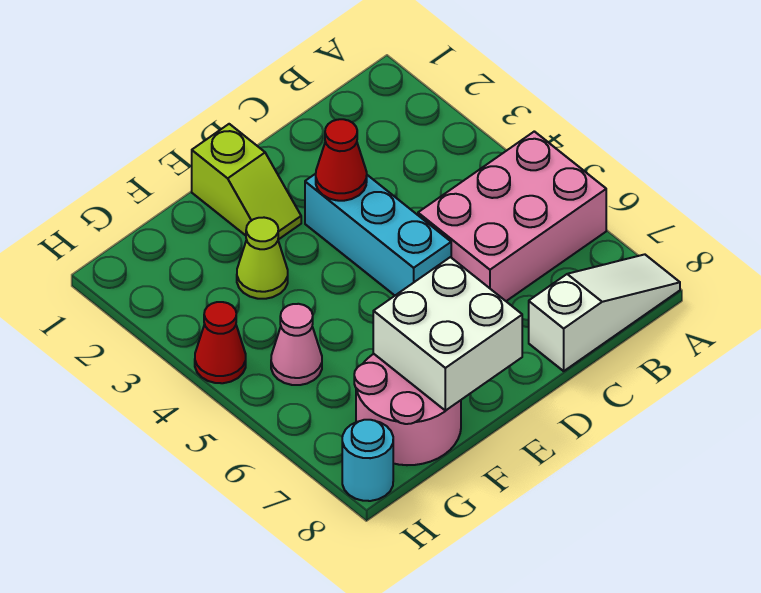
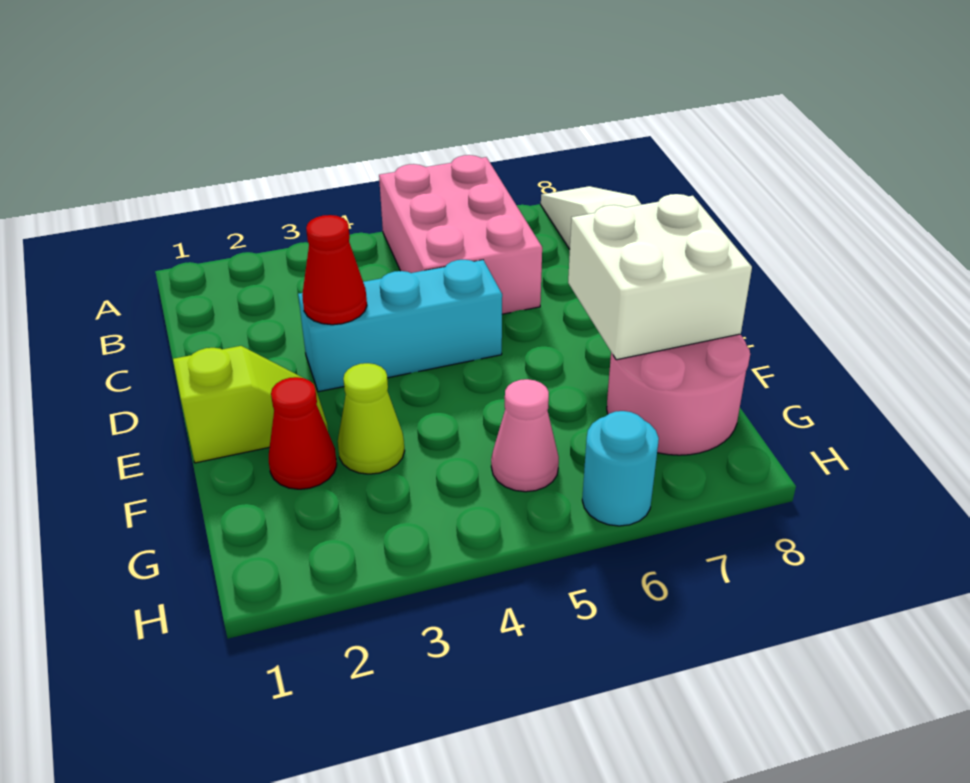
red 1x1 cone [195,302,246,383] -> red 1x1 cone moved to [269,377,337,489]
cyan 1x1 round brick [342,420,393,501] -> cyan 1x1 round brick moved to [582,411,659,526]

